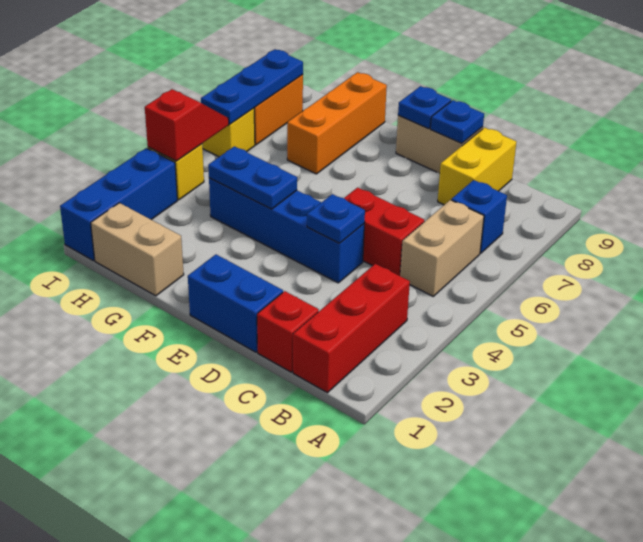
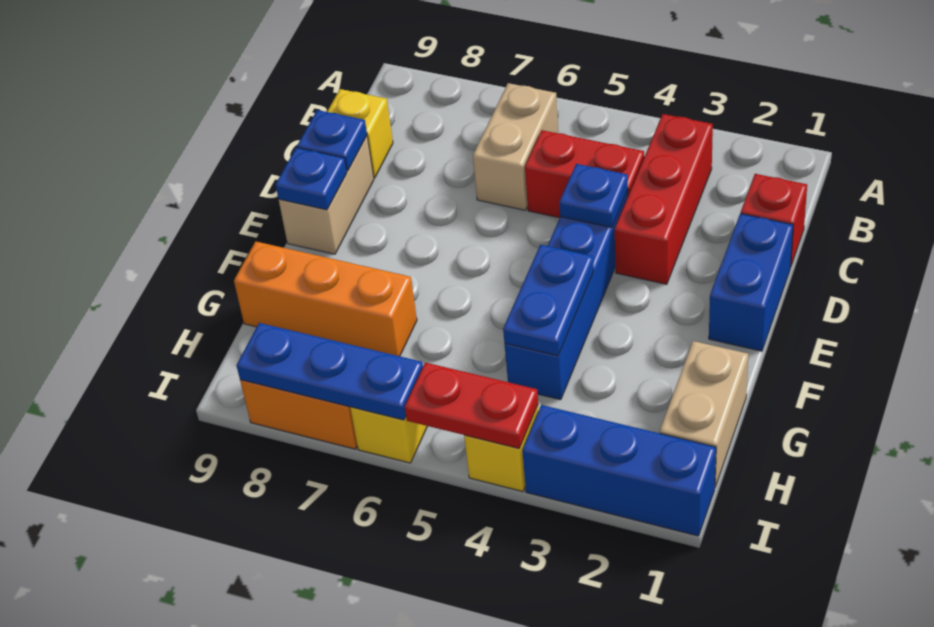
red 1x3 brick [293,264,410,393] -> red 1x3 brick turned to [615,114,713,284]
tan 1x2 brick [400,200,484,296] -> tan 1x2 brick turned to [473,83,558,210]
blue 1x1 brick [451,180,507,253] -> none
red 1x2 brick [344,188,424,276] -> red 1x2 brick turned to [525,130,644,218]
yellow 1x2 brick [438,128,516,205] -> yellow 1x1 brick [327,89,393,178]
red 1x2 slope [145,89,229,161] -> red 1x2 plate [405,363,538,448]

